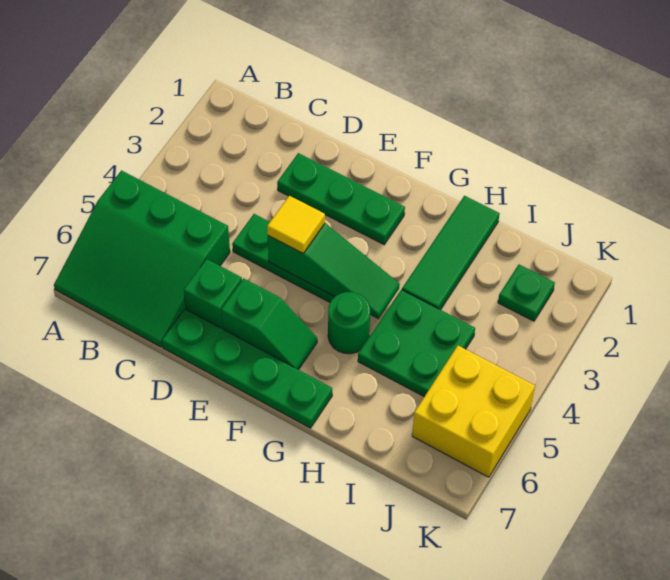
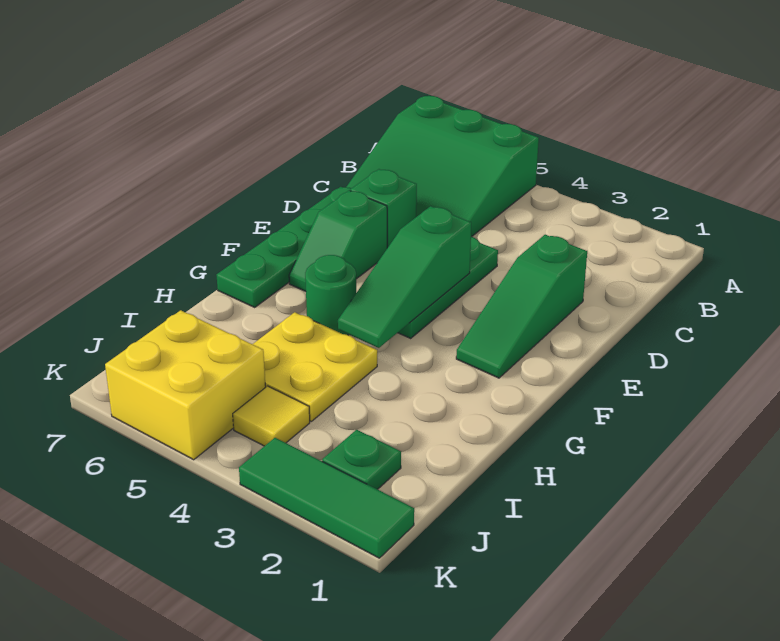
green 3x3 slope [54,171,230,347] -> green 3x3 slope turned to [346,96,539,237]
green 1x3 plate [277,153,405,244] -> green 1x3 slope [456,235,587,378]
yellow 1x1 tile [267,196,325,253] -> yellow 1x1 tile moved to [233,386,310,446]
green 1x3 tile [402,196,500,310] -> green 1x3 tile moved to [239,438,414,558]
green 2x2 plate [358,290,475,397] -> yellow 2x2 plate [253,312,377,421]

